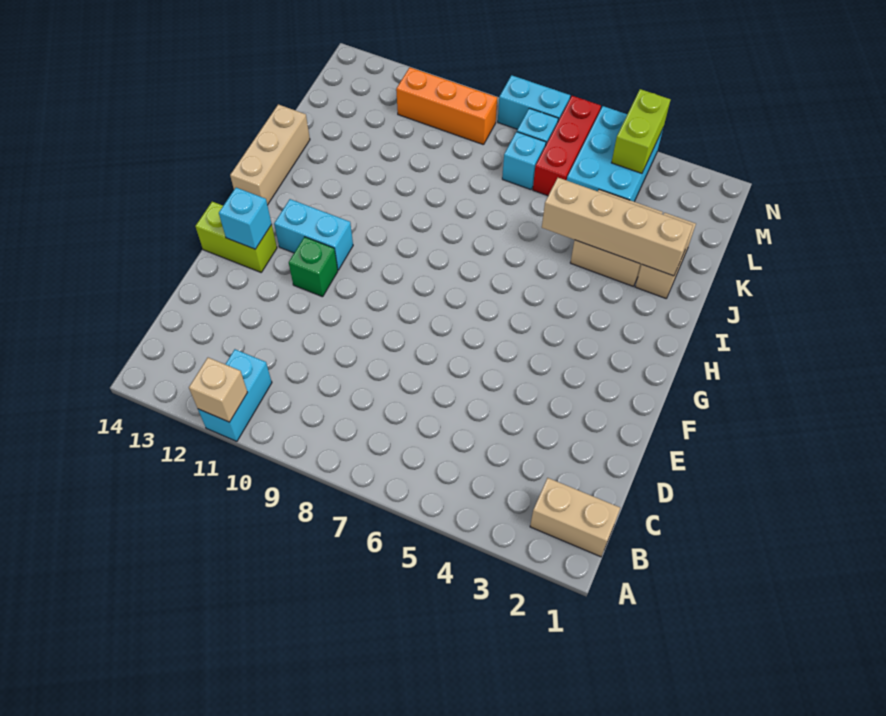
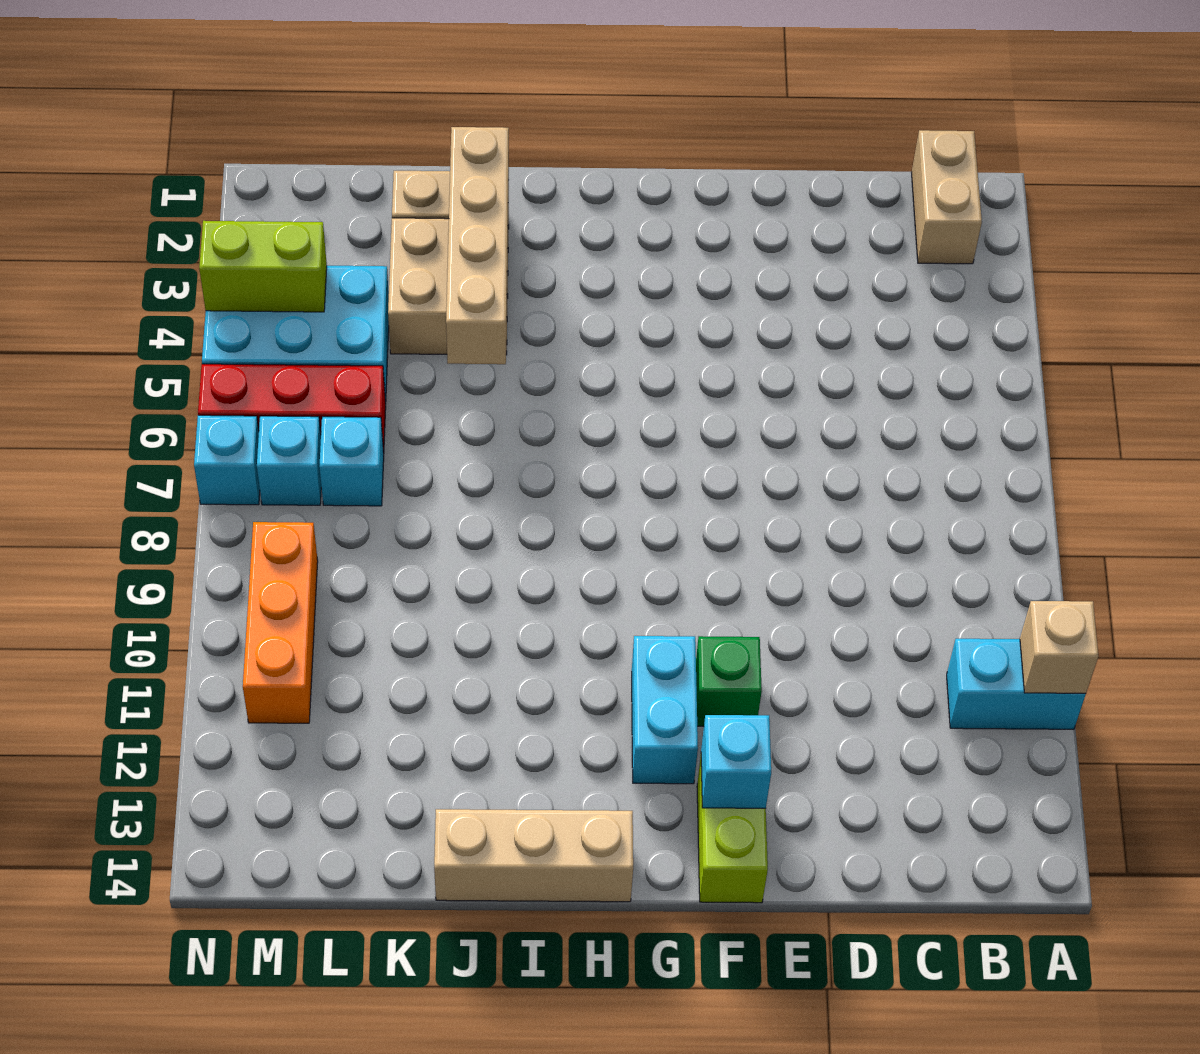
cyan 1x2 brick [498,75,570,129] -> cyan 1x1 brick [194,415,260,505]

